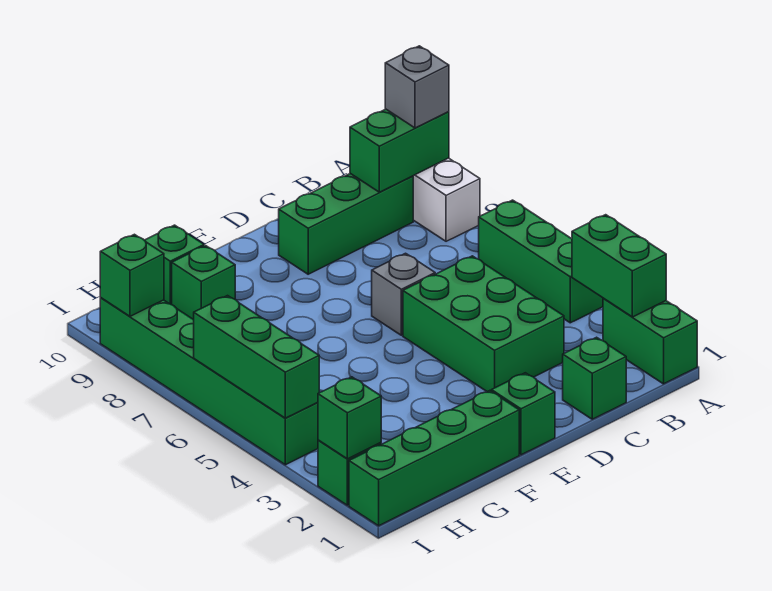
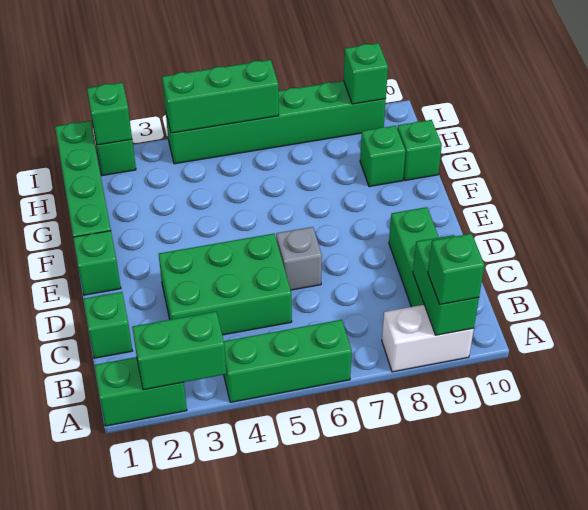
grey 1x1 brick [385,46,449,128] -> green 1x1 brick [428,234,484,304]

